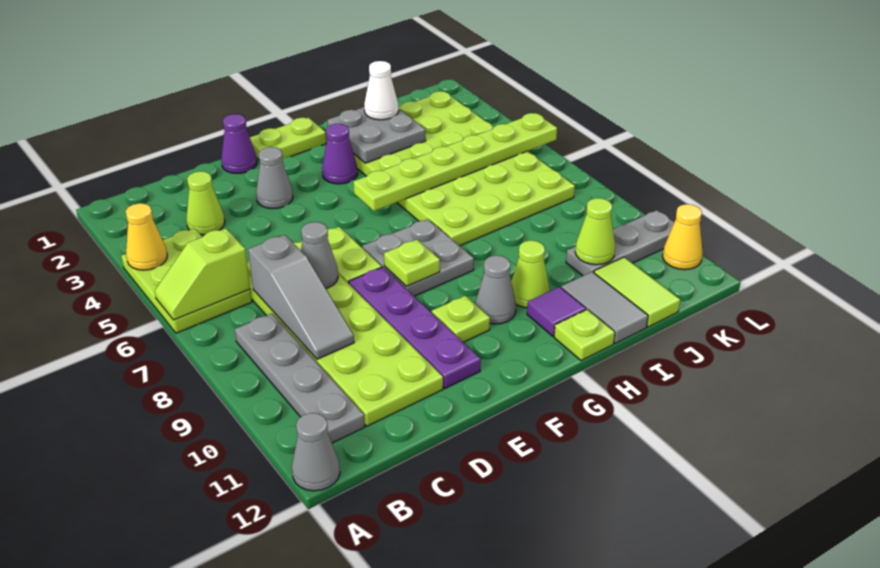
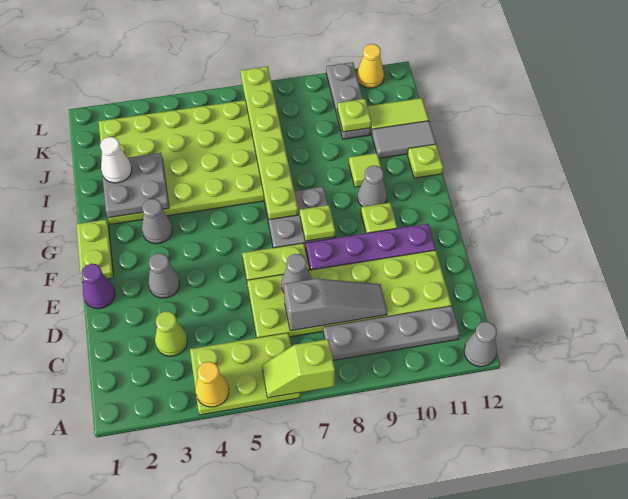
lime 1x2 slope [155,228,250,320] -> lime 1x2 slope turned to [262,339,335,398]
purple 1x1 cone [322,124,358,184] -> grey 1x1 cone [142,199,173,244]
lime 1x6 plate [353,113,557,211] -> lime 1x6 plate moved to [241,66,298,220]
lime 1x1 cone [511,240,550,308] -> lime 1x1 tile [349,153,384,187]
purple 1x1 tile [527,287,586,336] -> none
lime 1x1 cone [575,198,615,265] -> lime 1x1 plate [337,99,371,132]

